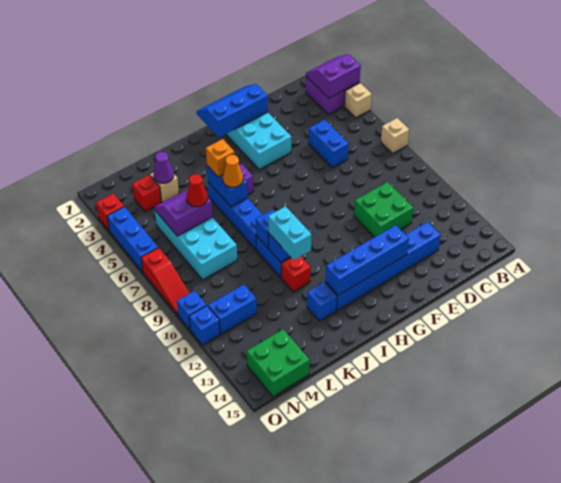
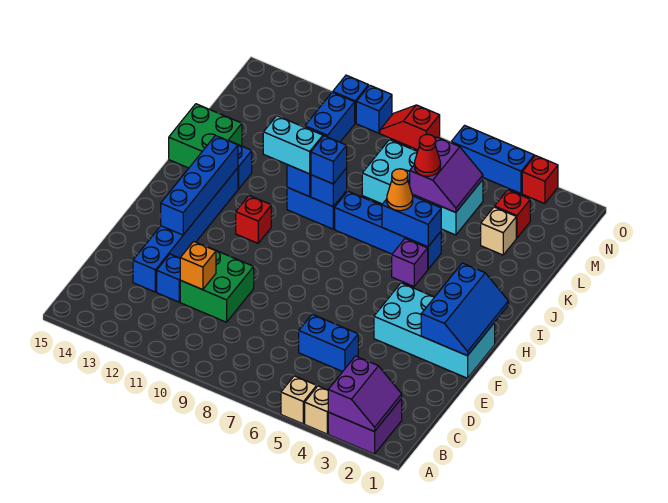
tan 1x1 brick [381,118,409,153] -> tan 1x1 brick moved to [281,376,317,424]
none -> blue 1x1 brick [157,254,180,302]
orange 1x1 brick [206,139,234,177] -> orange 1x1 brick moved to [180,241,216,290]
none -> blue 1x1 brick [311,136,347,184]
red 1x1 brick [281,257,311,292] -> red 1x1 brick moved to [236,196,271,243]
purple 1x1 cone [153,152,174,183] -> none
green 2x2 brick [247,330,310,396] -> green 2x2 brick moved to [169,104,242,168]
red 1x3 slope [141,248,190,315] -> red 1x2 slope [380,105,440,150]

